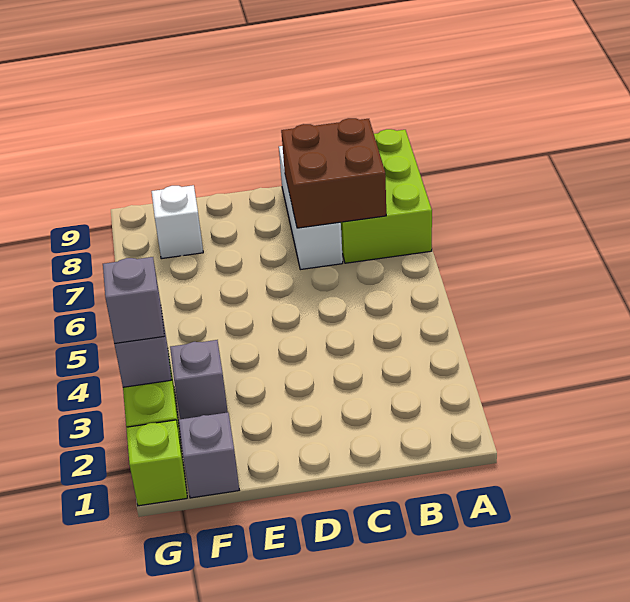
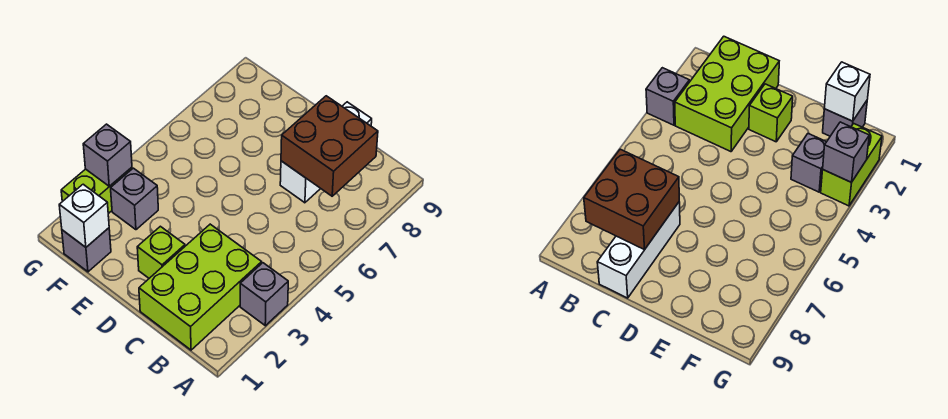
lime 2x3 brick [341,129,432,263] -> lime 2x3 brick moved to [139,224,262,350]
white 1x1 brick [152,185,203,259] -> white 1x1 brick moved to [59,184,109,247]
lime 1x1 brick [126,420,187,506] -> lime 1x1 brick moved to [137,226,185,278]
grey 1x1 brick [103,257,164,344] -> grey 1x1 brick moved to [240,263,288,326]

